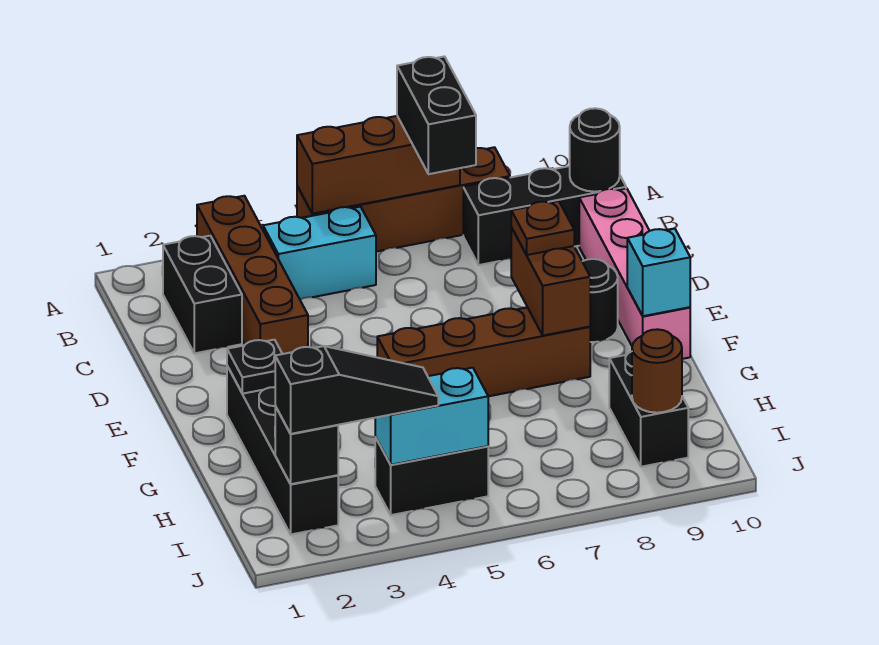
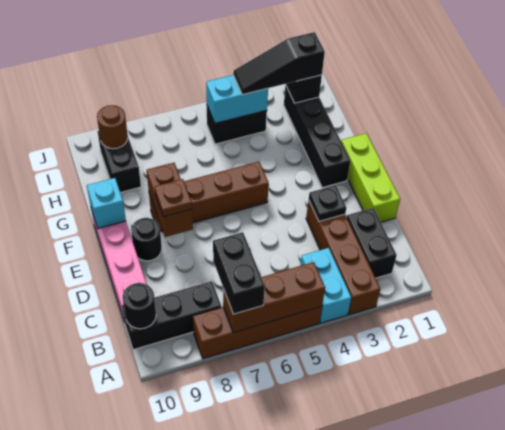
cyan 1x2 brick [263,207,376,299] -> cyan 1x2 brick turned to [300,248,351,323]
none -> lime 1x3 brick [341,133,400,222]
black 1x1 plate [227,340,282,394] -> black 1x1 plate moved to [309,185,346,221]

